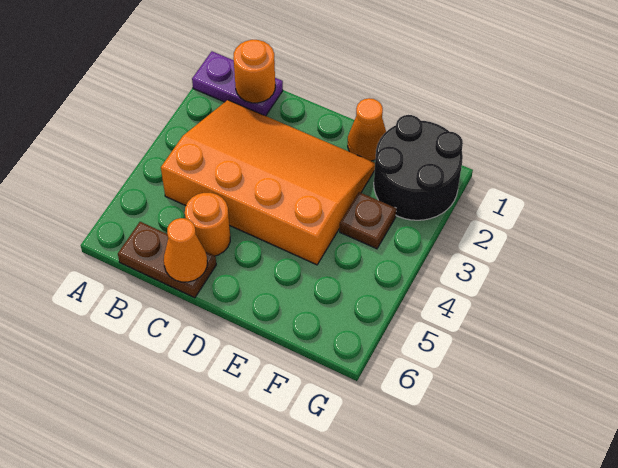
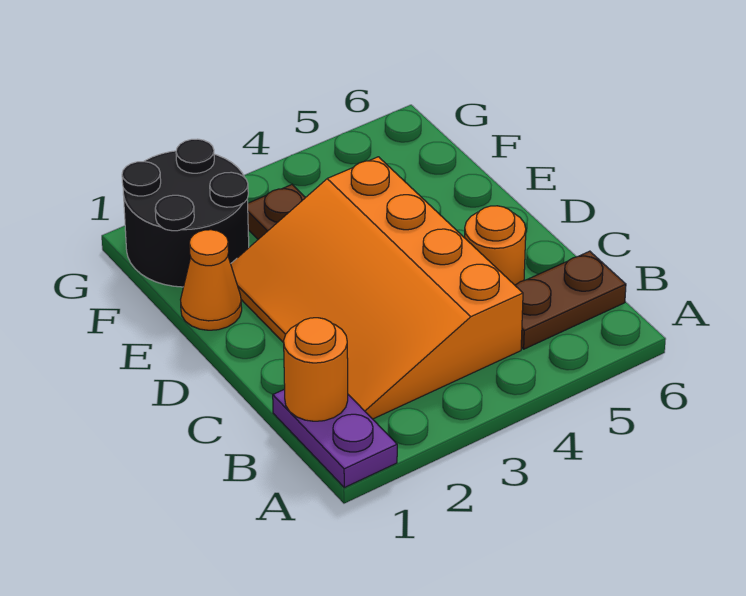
brown 1x2 plate [118,222,216,298] -> brown 1x2 plate turned to [515,251,626,349]
orange 1x1 cone [164,218,207,282] -> none

